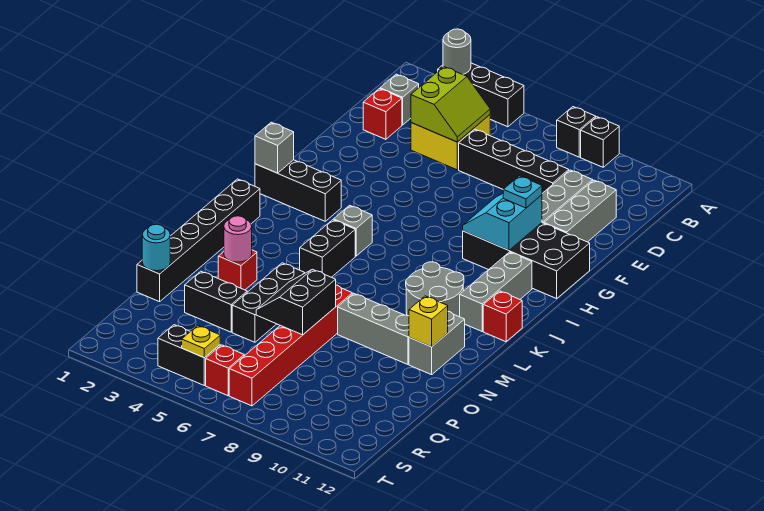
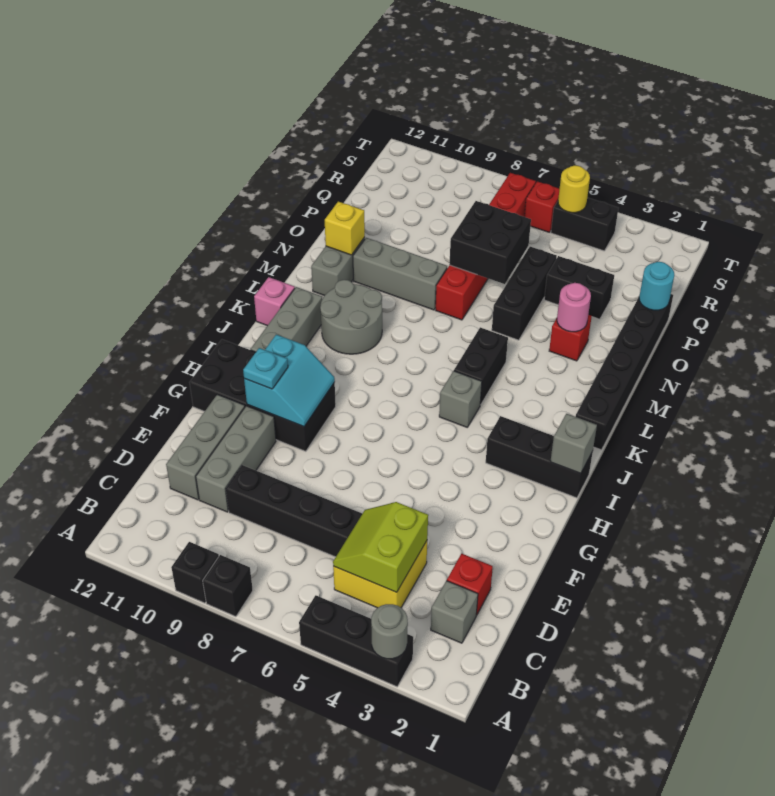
red 1x1 brick [483,291,522,342] -> pink 1x1 brick [254,277,295,326]
black 2x2 slope [256,269,336,335] -> black 2x2 brick [449,201,531,284]
yellow 1x1 plate [182,326,220,358] -> yellow 1x1 round brick [558,165,590,213]

